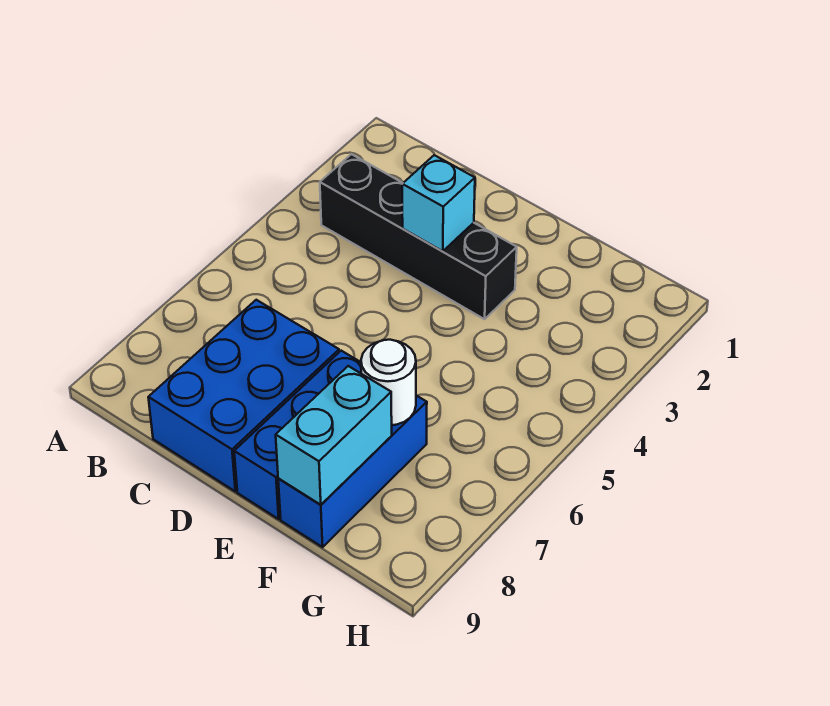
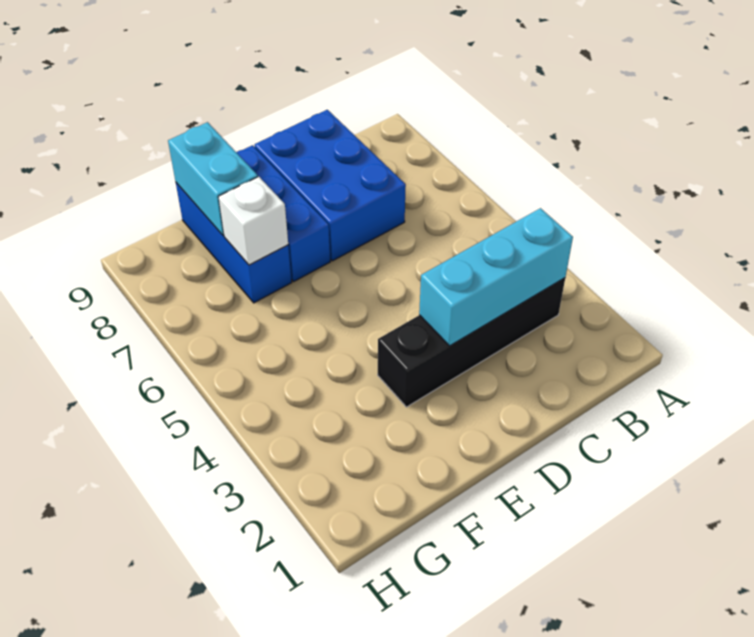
cyan 1x1 brick [402,155,475,251] -> cyan 1x3 brick [419,208,573,346]
white 1x1 round brick [361,340,416,425] -> white 1x1 brick [218,177,288,265]

